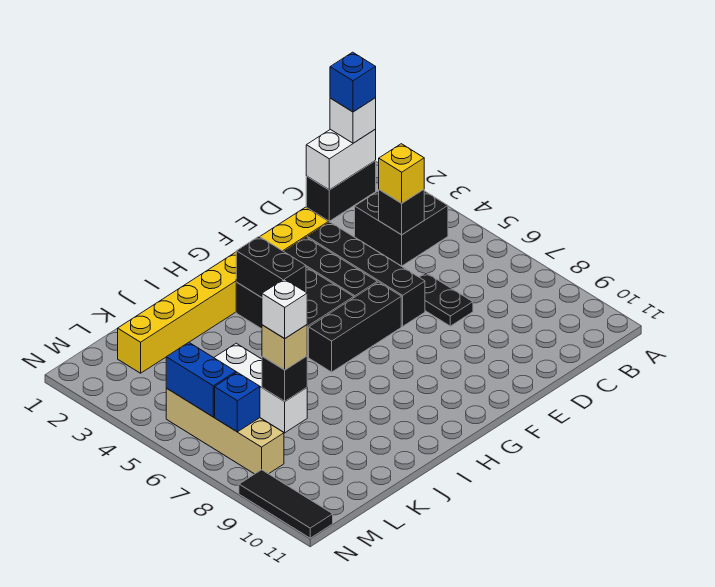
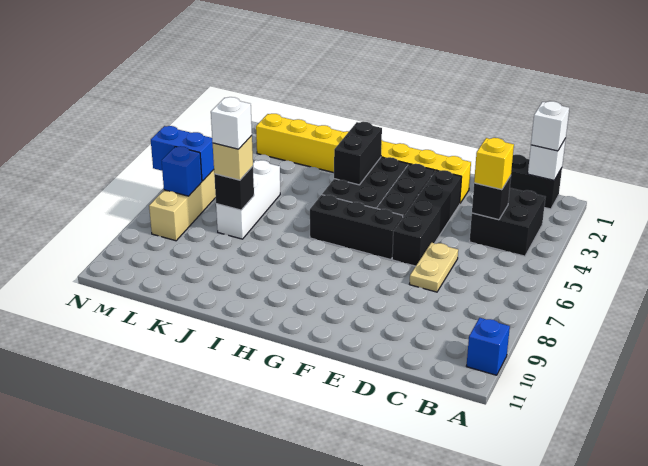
white 1x2 brick [306,129,376,190] -> white 1x1 brick [528,138,566,180]
blue 1x1 brick [330,52,376,112] -> blue 1x1 brick moved to [467,318,510,375]
black 1x2 plate [419,273,473,326] -> tan 1x2 plate [410,243,458,292]
blue 1x2 brick [166,342,236,417] -> blue 1x2 brick turned to [151,126,214,181]
black 1x3 tile [239,470,333,538] -> none

